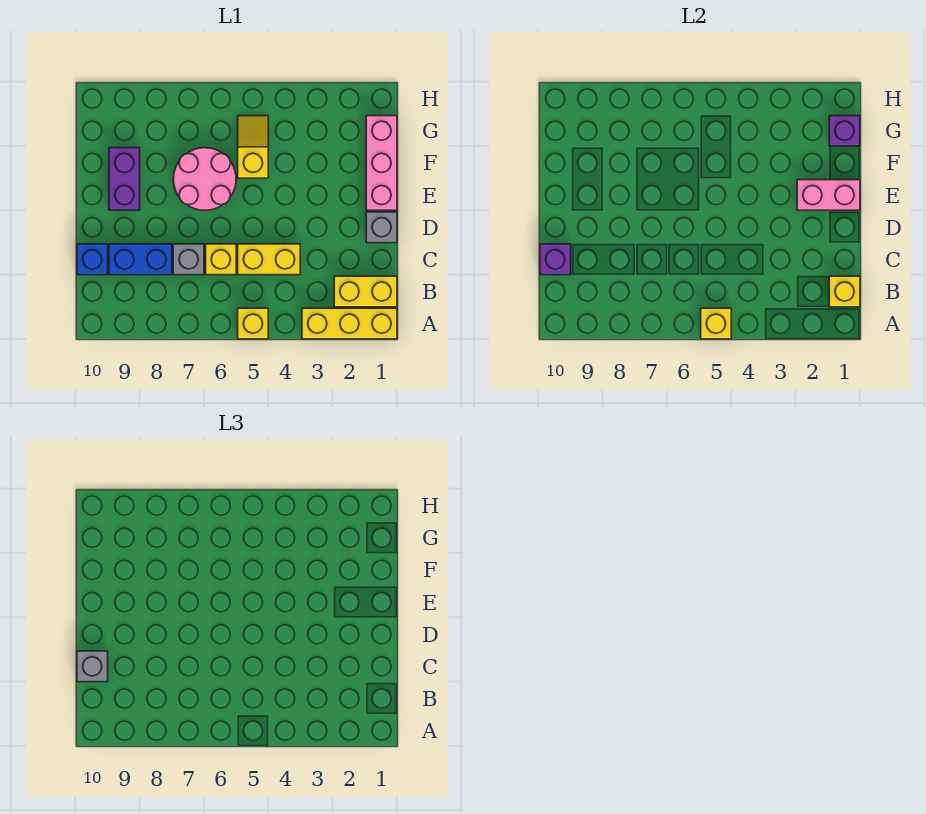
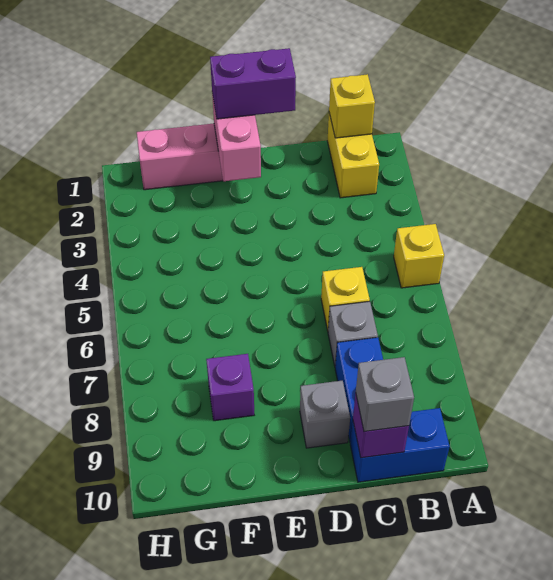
yellow 1x3 brick [302,308,397,339] -> none
yellow 1x1 brick [701,308,731,339] -> none
yellow 1x2 brick [238,244,300,275] -> none
blue 1x1 brick [77,244,108,275] -> blue 1x2 brick [350,408,450,482]
grey 1x1 brick [366,212,397,243] -> grey 1x1 brick moved to [300,381,350,448]
pink 2x2 round brick [173,148,236,210] -> none
purple 1x2 brick [109,148,140,210] -> purple 1x2 brick moved to [210,48,296,119]
yellow 1x2 slope [238,116,268,178] -> none
purple 1x1 brick [829,116,860,146] -> purple 1x1 brick moved to [206,354,254,421]

